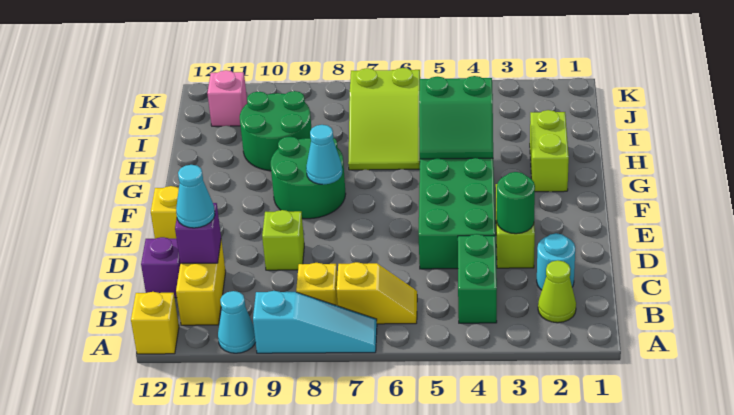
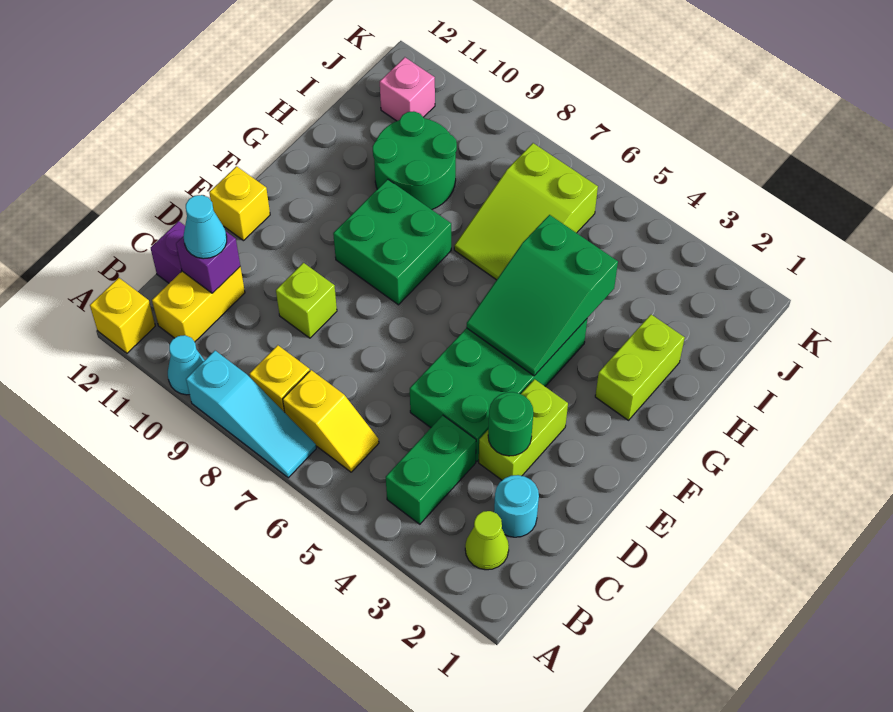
green 2x2 round brick [271,137,346,219] -> green 2x2 brick [333,179,451,305]
cyan 1x1 cone [306,125,342,185] -> none
green 2x2 slope [419,76,493,159] -> green 2x3 slope [466,215,618,376]

